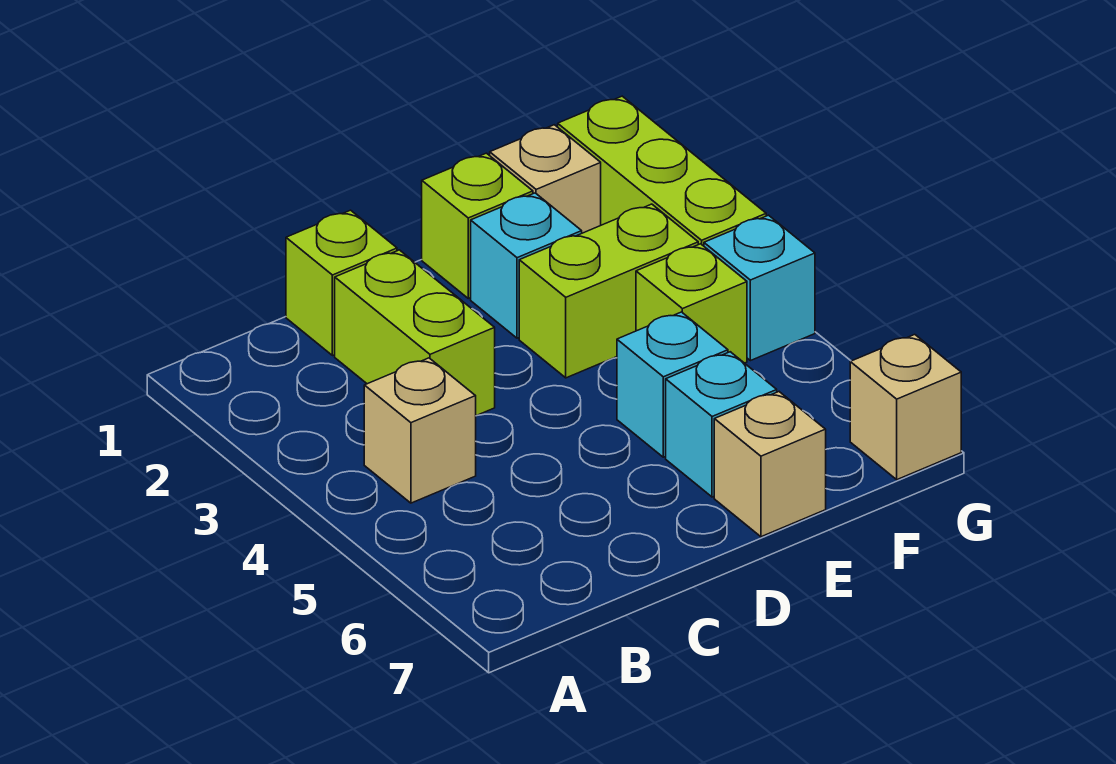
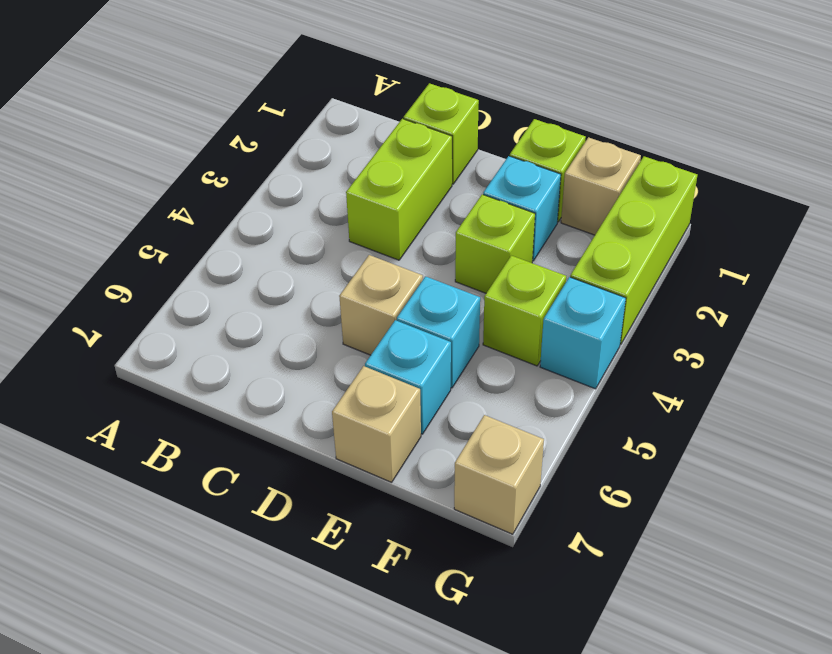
tan 1x1 brick [364,358,476,503] -> tan 1x1 brick moved to [339,255,423,355]
lime 1x2 brick [519,204,698,378] -> lime 1x1 brick [455,194,535,293]

